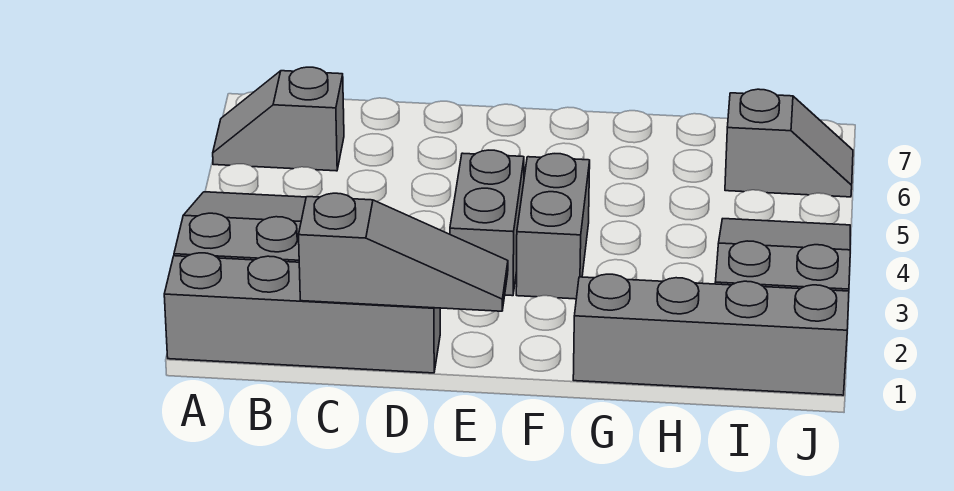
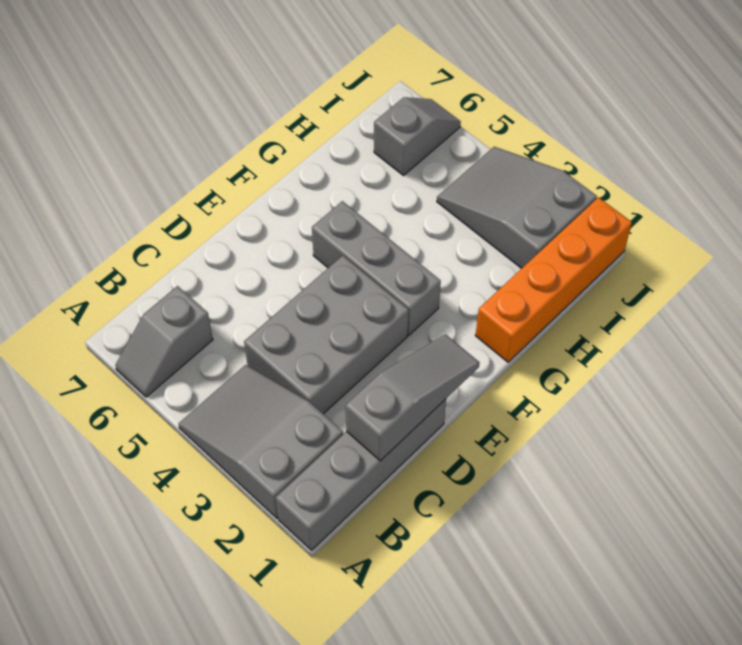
grey 1x2 brick [450,150,524,296] -> grey 2x3 brick [244,256,409,414]
grey 1x2 brick [516,154,590,299] -> grey 1x3 brick [312,201,441,335]
grey 1x4 brick [573,274,849,395] -> orange 1x4 brick [475,197,632,362]

